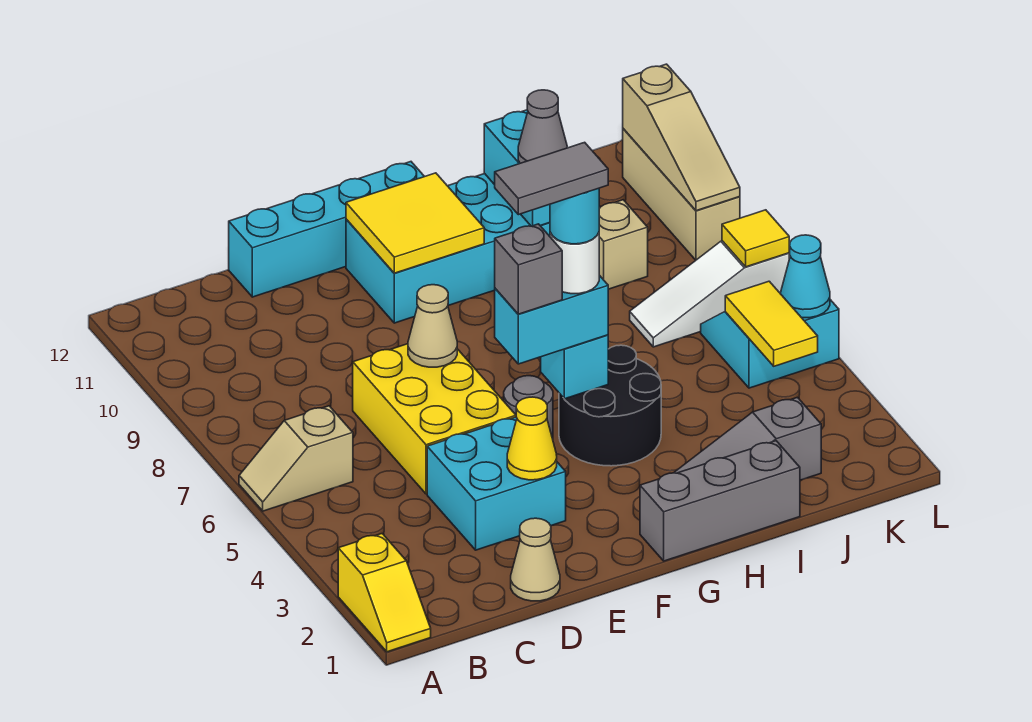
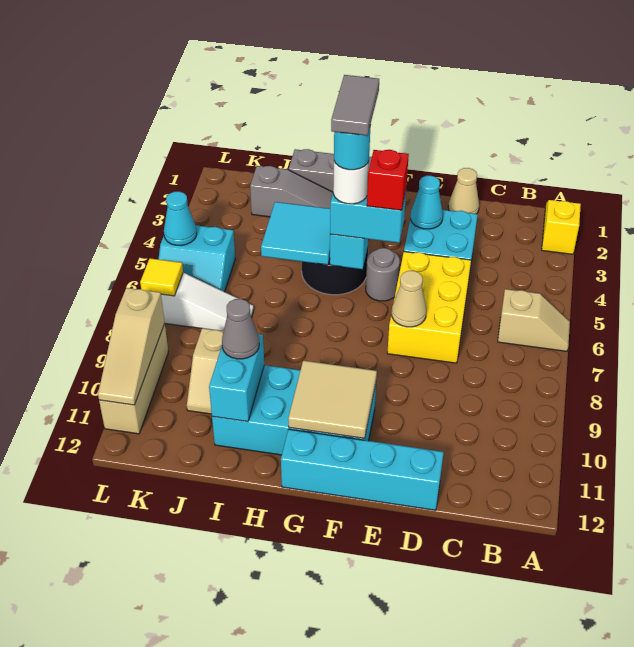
yellow 1x1 cone [507,397,557,480] -> cyan 1x1 cone [411,176,443,229]
grey 1x1 brick [495,224,562,314] -> red 1x1 brick [367,150,409,210]
grey 1x2 tile [495,142,608,215] -> grey 1x2 tile turned to [331,75,379,136]
yellow 2x2 tile [346,173,484,273] -> tan 2x2 tile [288,361,377,438]
none -> cyan 2x2 tile [261,202,330,265]
yellow 1x2 tile [725,281,818,366] -> none
tan 1x3 slope [623,64,740,211] -> tan 1x3 slope turned to [98,288,165,405]

